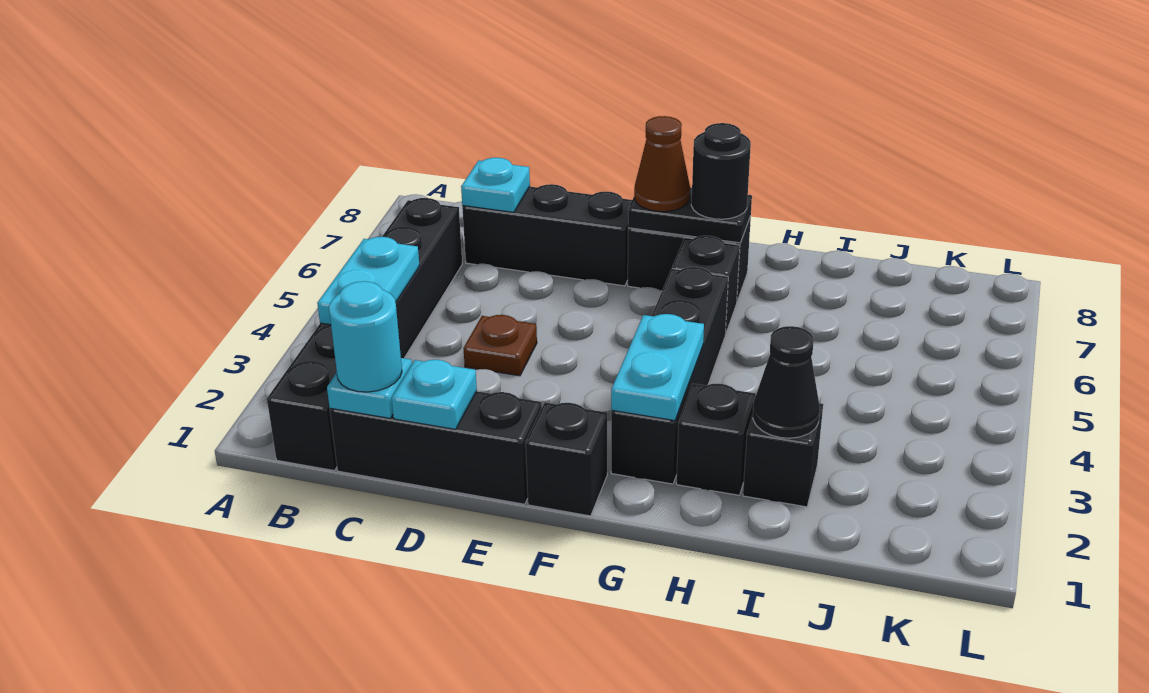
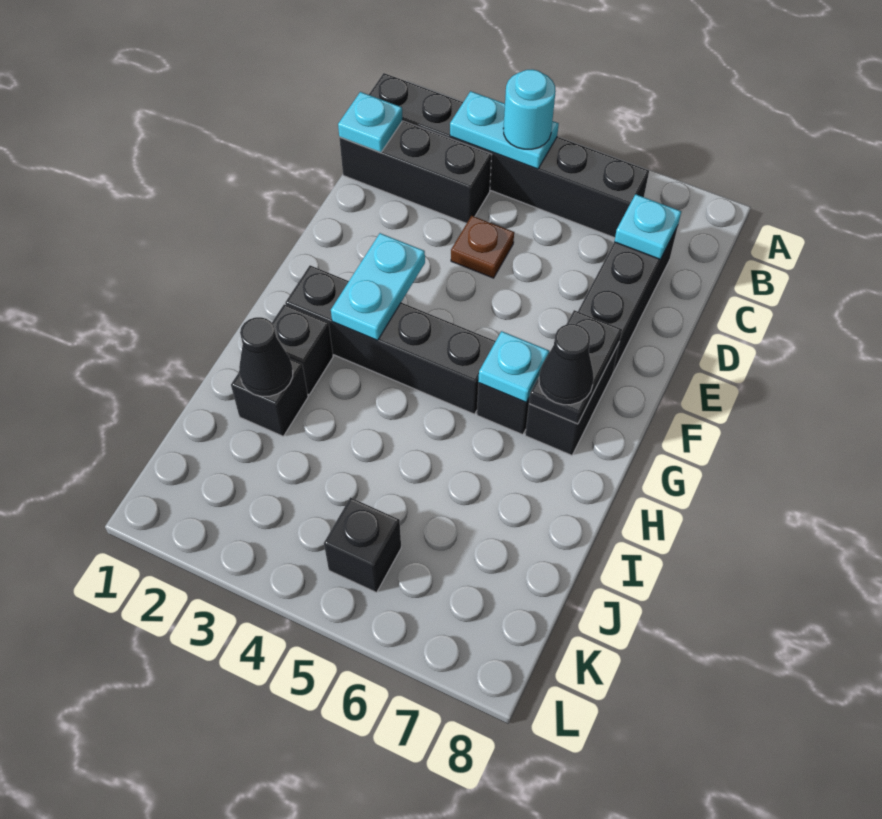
black 1x3 brick [330,391,542,504] -> black 1x3 brick turned to [339,121,491,223]
cyan 1x1 round brick [329,281,402,392] -> cyan 1x1 round brick moved to [503,69,556,149]
cyan 1x1 plate [392,360,477,429] -> cyan 1x1 plate moved to [478,331,549,403]
black 1x1 brick [526,402,607,516] -> black 1x1 brick moved to [324,497,401,592]
brown 1x1 cone [634,116,690,212] -> none
cyan 1x2 plate [611,314,704,421] -> cyan 1x2 plate turned to [331,233,425,340]
black 1x1 round brick [691,123,751,219] -> black 1x1 cone [539,324,594,405]

